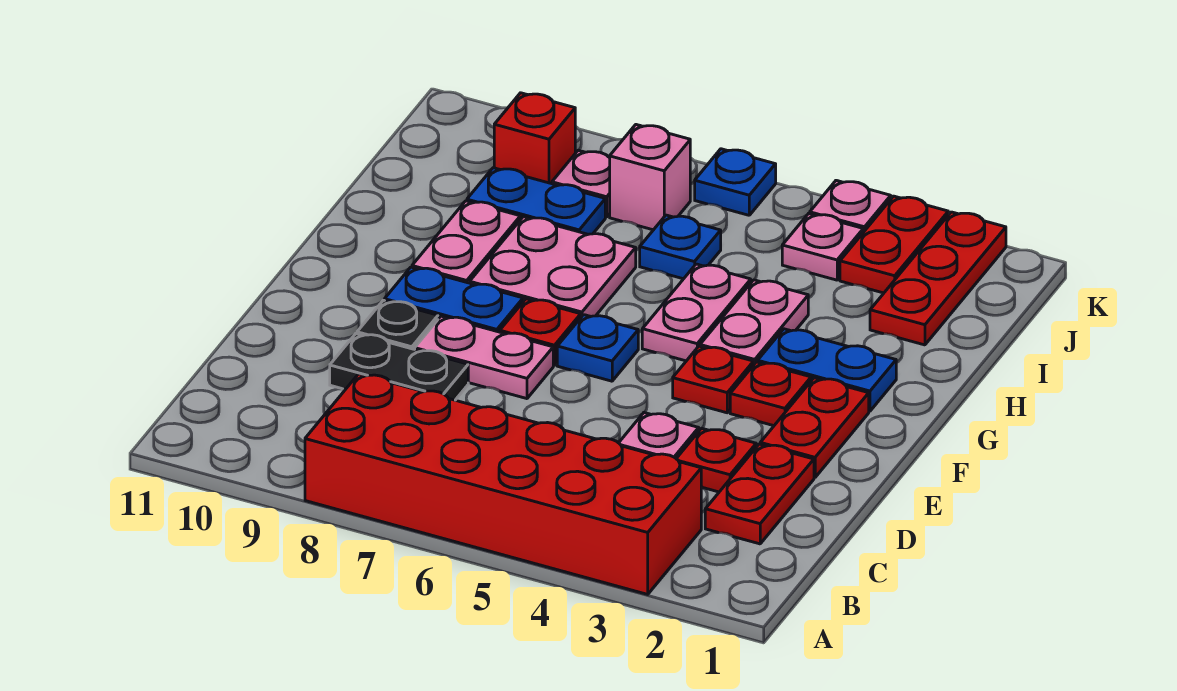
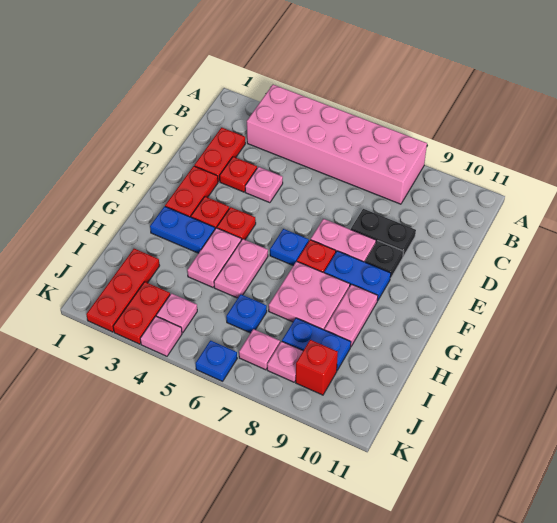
red 2x6 brick [305,374,701,594] -> pink 2x6 brick [247,85,427,204]
pink 1x1 brick [610,125,690,230] -> pink 1x1 plate [239,329,280,370]

